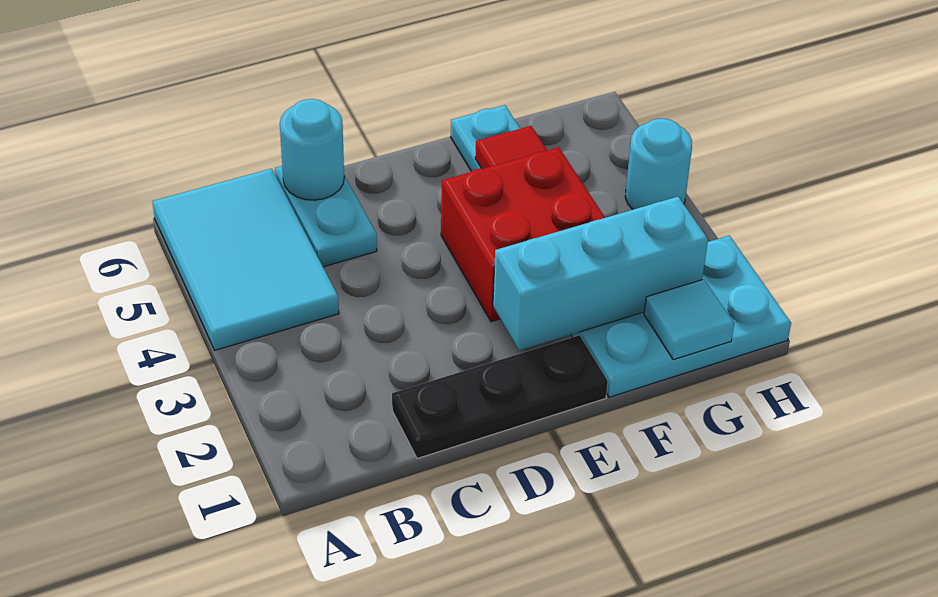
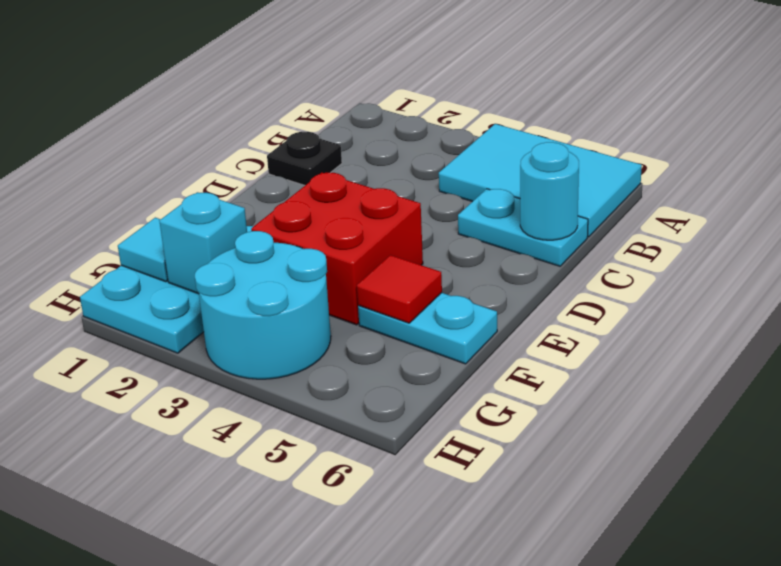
black 1x3 plate [392,335,608,459] -> black 1x1 plate [267,132,342,185]
cyan 1x3 brick [493,197,708,350] -> cyan 1x1 brick [159,192,247,294]
cyan 1x1 round brick [625,119,692,210] -> cyan 2x2 round brick [195,231,331,379]

